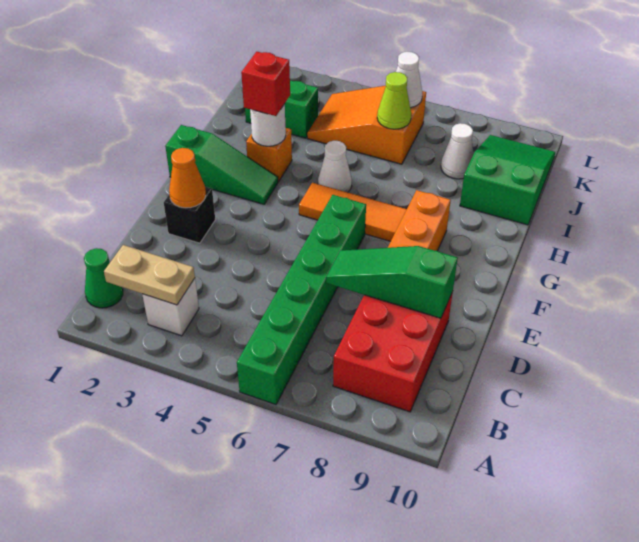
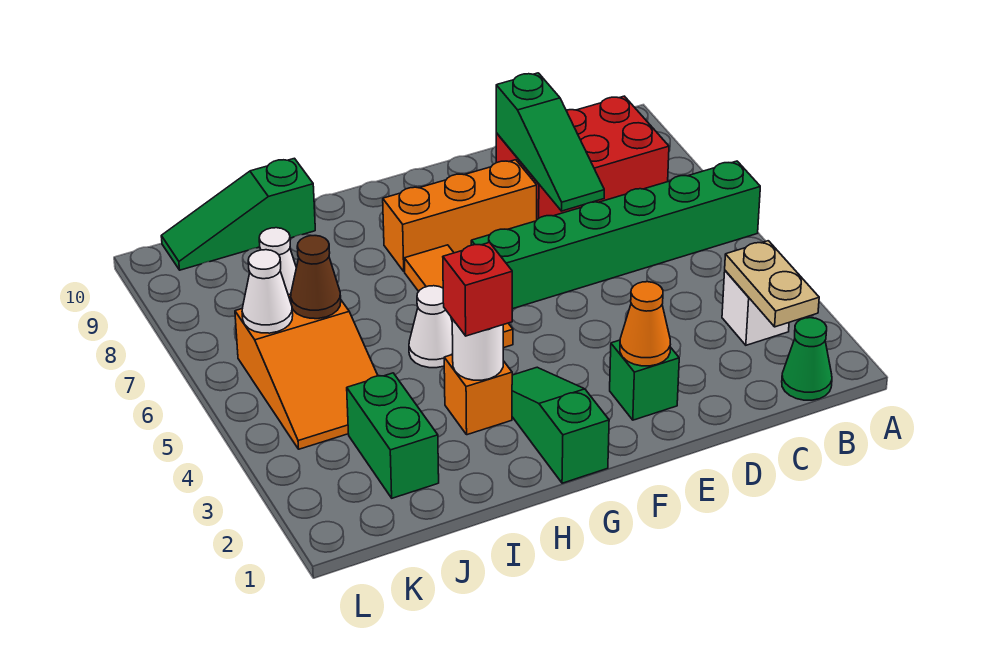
black 1x1 brick [164,187,215,243] -> green 1x1 brick [610,340,679,420]
green 2x3 slope [460,135,555,225] -> green 1x3 slope [161,158,315,270]
lime 1x1 cone [377,72,411,129] -> brown 1x1 cone [291,236,341,319]

